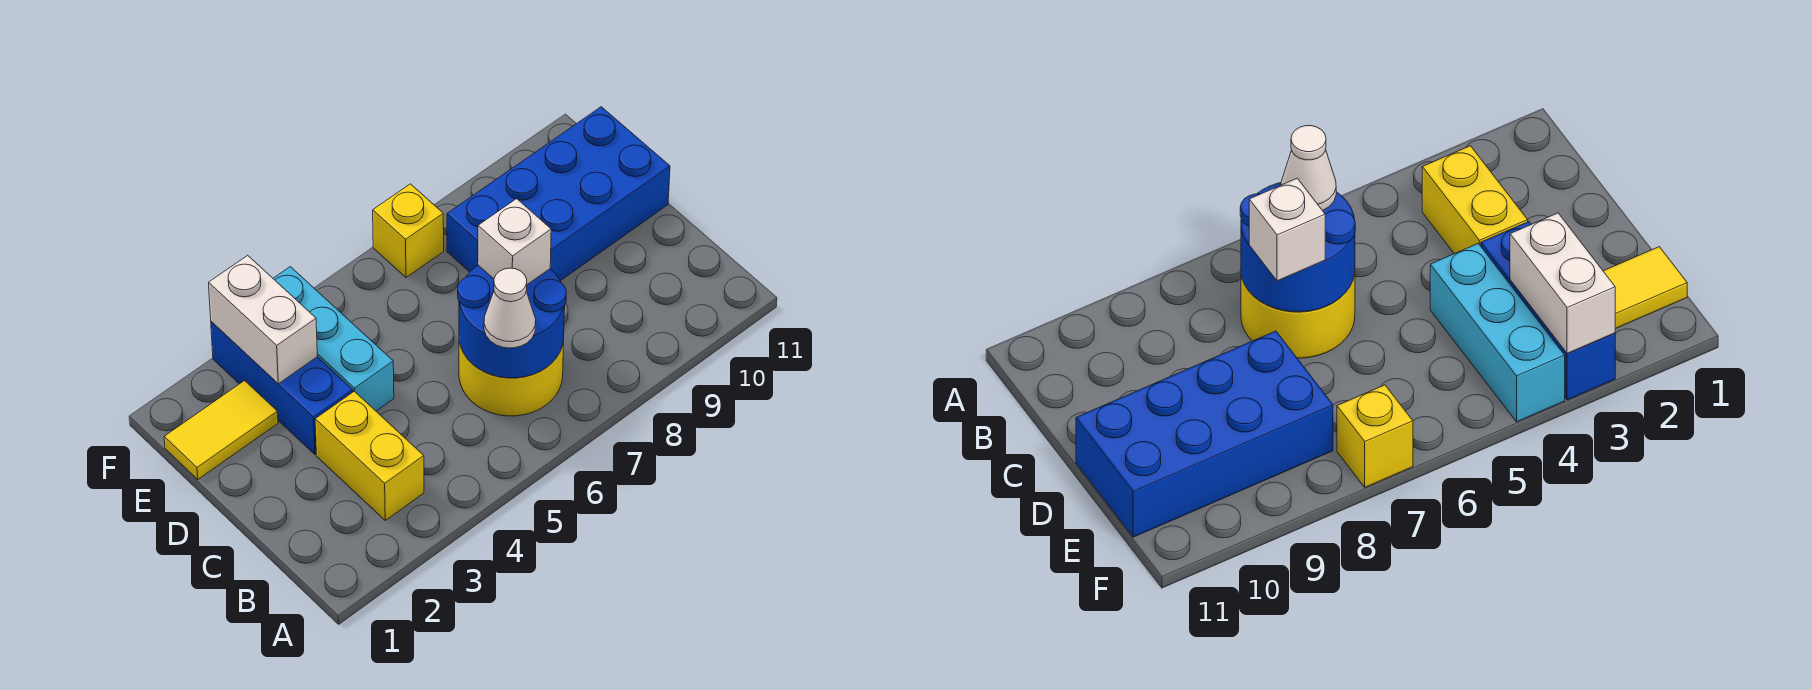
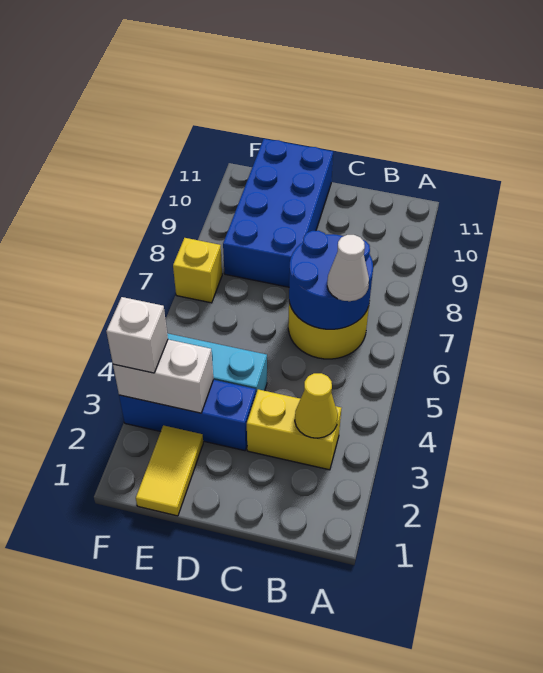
none -> yellow 1x1 cone [295,373,338,438]
white 1x1 brick [478,199,551,285] -> white 1x1 brick moved to [106,297,168,373]

